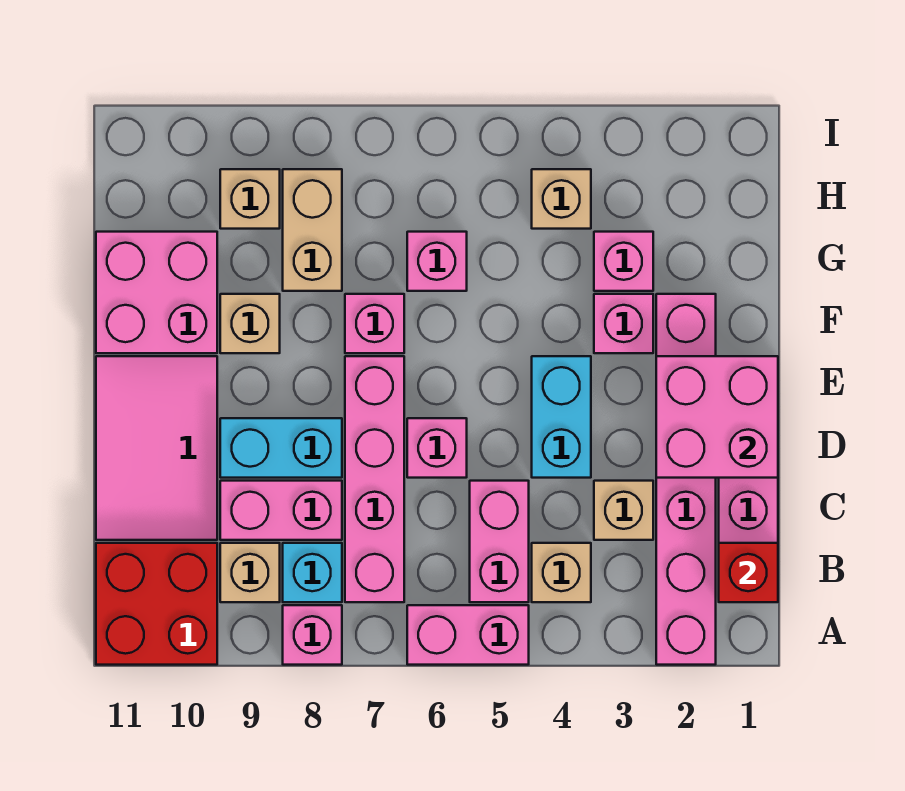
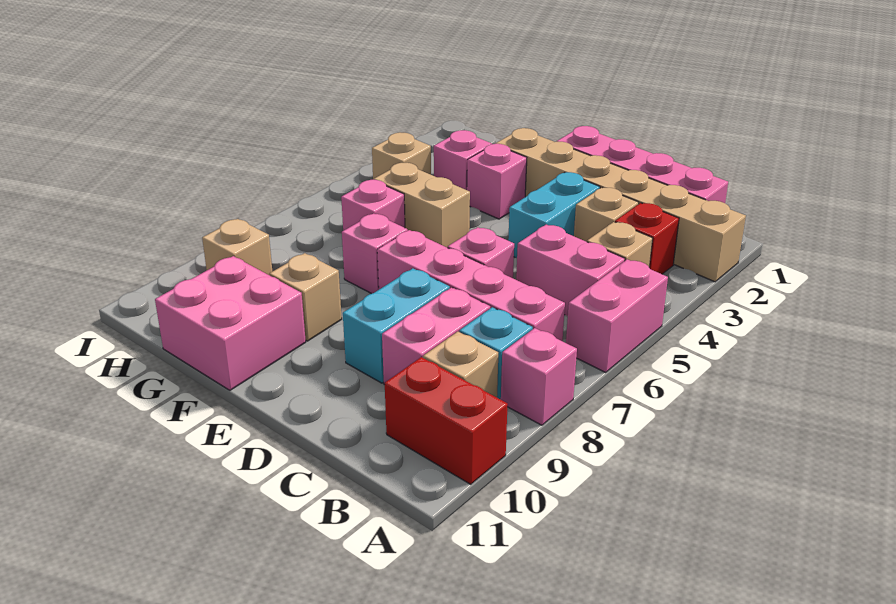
pink 1x6 brick [656,294,716,665] -> tan 1x6 brick [495,128,746,282]
red 2x2 brick [96,543,217,665] -> red 1x2 brick [385,357,508,484]
red 1x1 brick [719,543,778,602] -> red 1x1 brick moved to [615,203,679,274]
pink 2x3 tile [96,356,217,540] -> none
pink 2x2 brick [656,356,778,478] -> none
cyan 1x2 brick [532,356,591,478] -> cyan 1x2 brick turned to [508,172,600,258]
tan 1x2 brick [283,169,342,291] -> tan 1x2 brick moved to [374,163,470,248]

